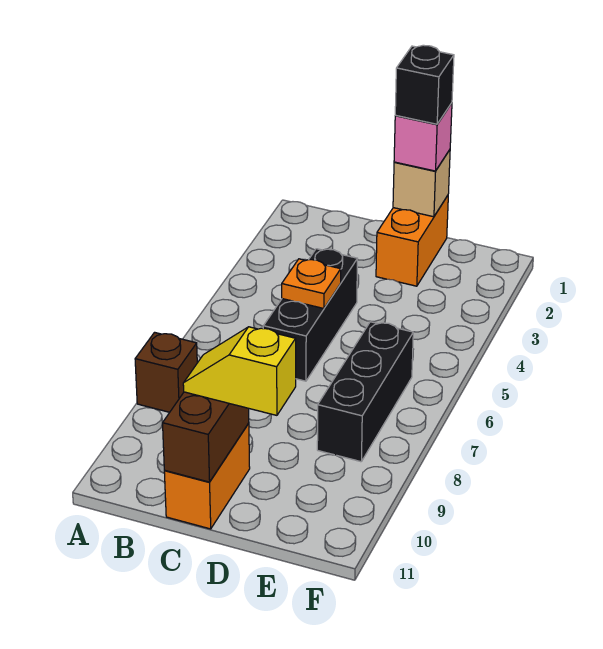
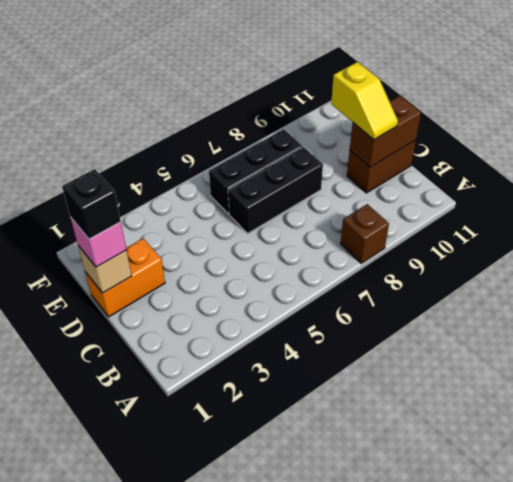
black 1x3 brick [263,249,358,381] -> black 1x3 brick moved to [228,147,323,233]
orange 1x1 plate [282,259,341,309] -> none
orange 1x2 brick [164,423,250,529] -> brown 1x2 brick [347,140,416,193]

